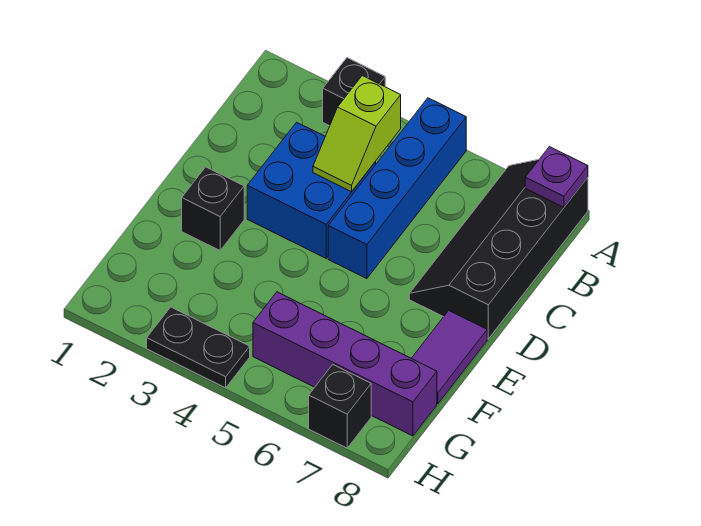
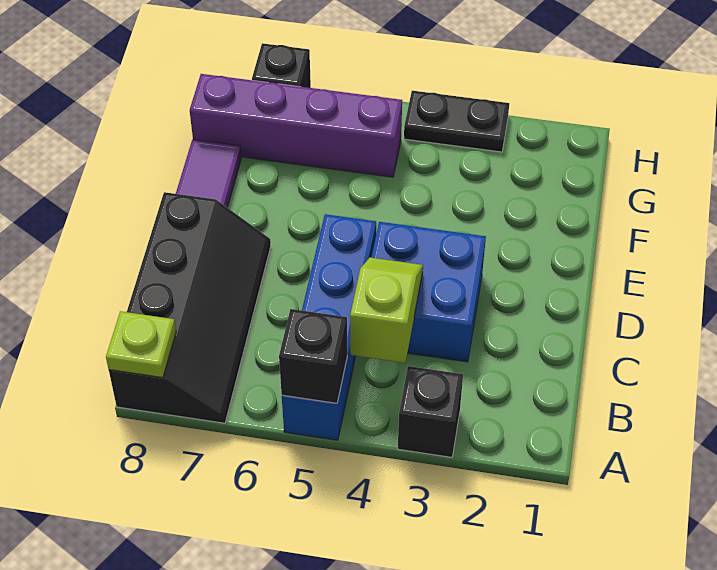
purple 1x1 plate [525,147,588,207] -> lime 1x1 plate [106,311,176,378]
black 1x1 brick [182,167,244,250] -> black 1x1 brick moved to [279,309,347,403]

